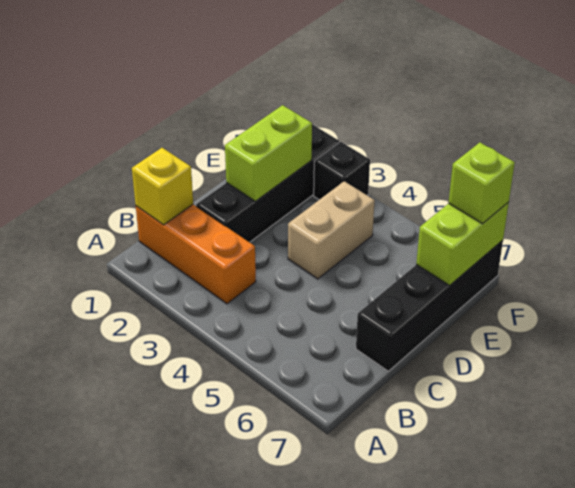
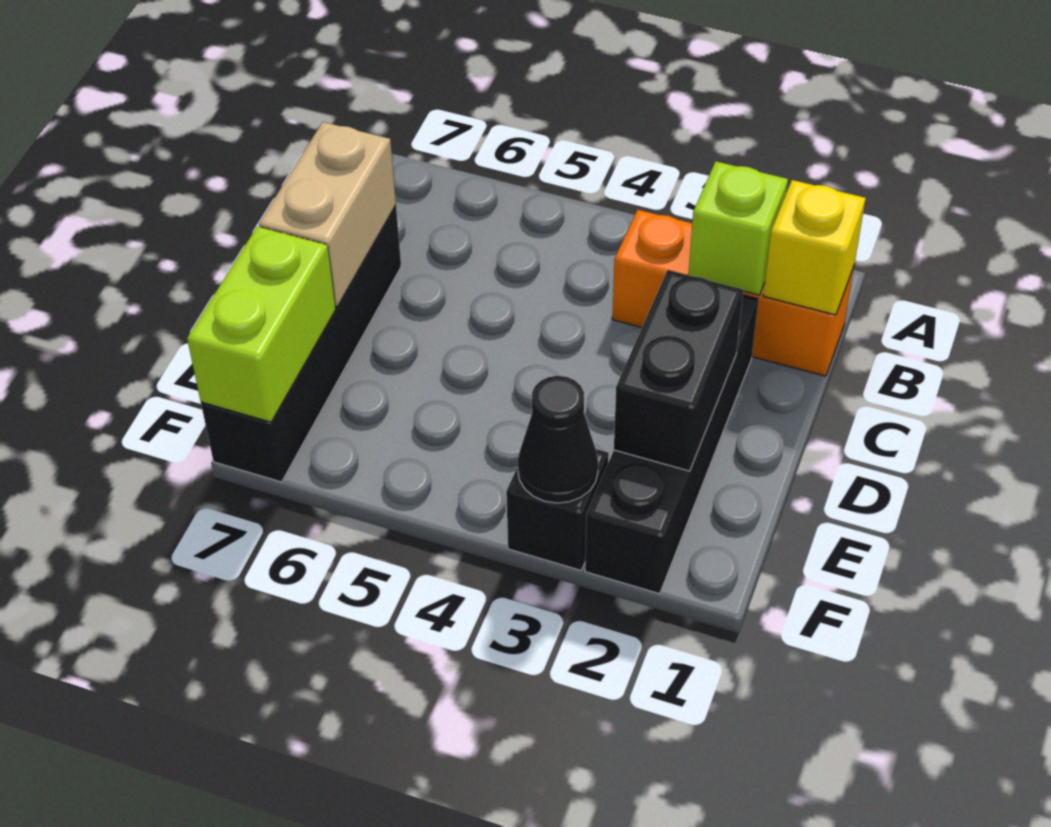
lime 1x2 brick [225,105,312,201] -> black 1x2 brick [614,270,743,471]
tan 1x2 brick [288,181,375,279] -> tan 1x2 brick moved to [259,122,396,307]
none -> black 1x1 cone [518,376,598,503]
lime 1x1 brick [448,142,515,224] -> lime 1x1 brick moved to [688,161,788,295]

